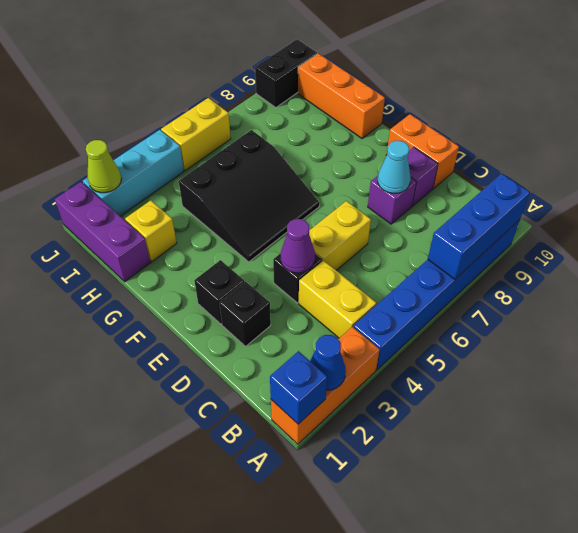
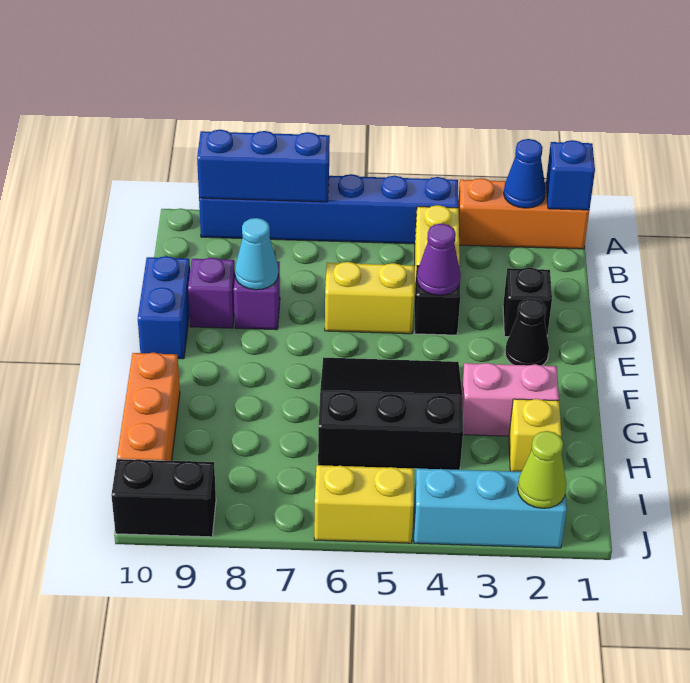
orange 1x2 brick [387,114,459,188] -> blue 1x2 brick [138,256,190,359]
black 1x1 brick [194,260,244,324] -> black 1x1 cone [505,299,549,366]
none -> pink 1x2 brick [462,363,559,436]
purple 1x3 brick [55,182,150,282] -> none

